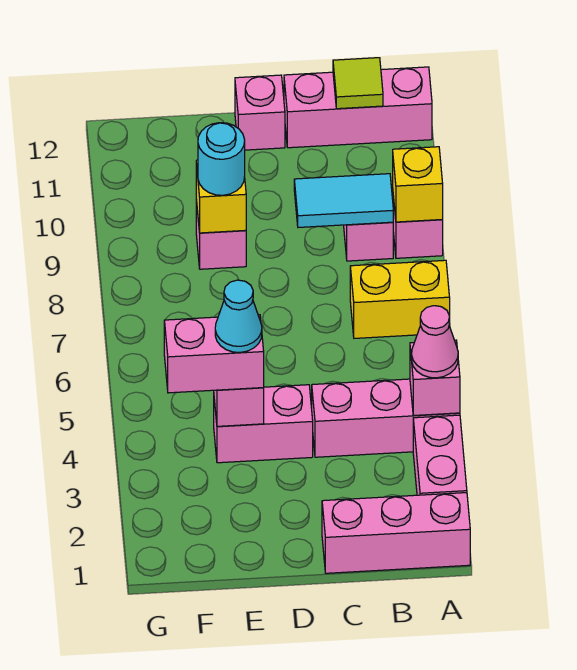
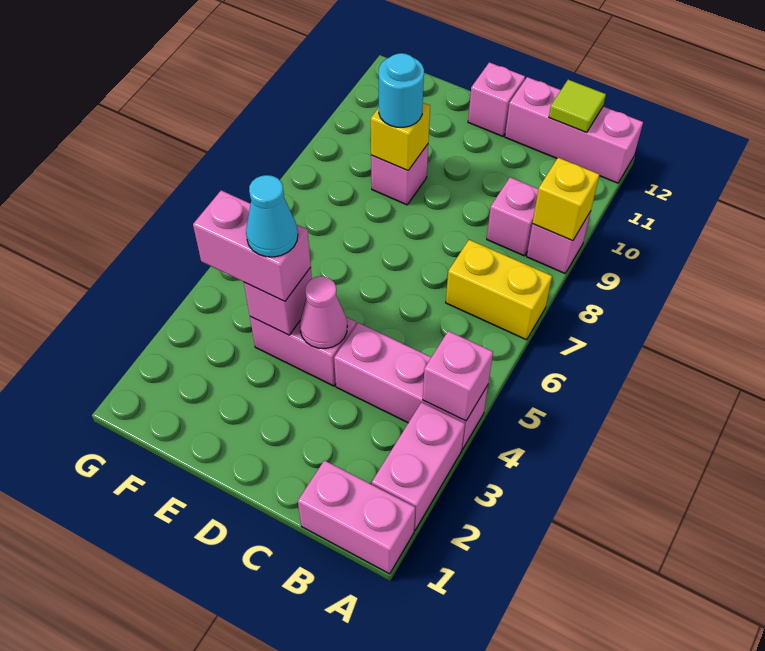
pink 1x3 brick [322,493,470,573] -> pink 1x2 brick [298,460,415,574]
pink 1x1 cone [412,306,458,378] -> pink 1x1 cone moved to [300,276,347,349]
cyan 1x2 tile [294,174,393,227] -> none

